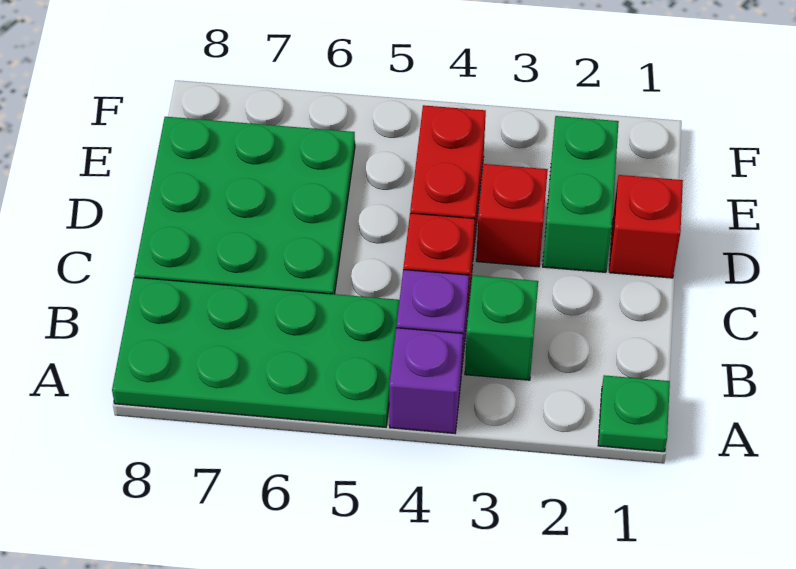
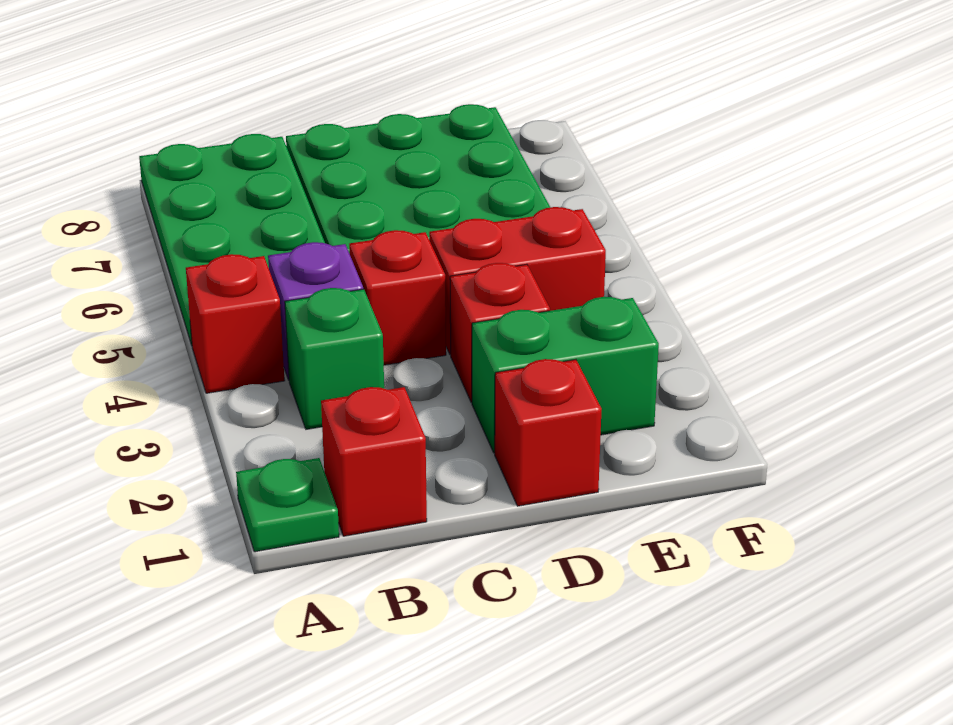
purple 1x1 brick [389,328,463,433] -> red 1x1 brick [186,254,285,393]
none -> red 1x1 brick [321,387,427,536]

